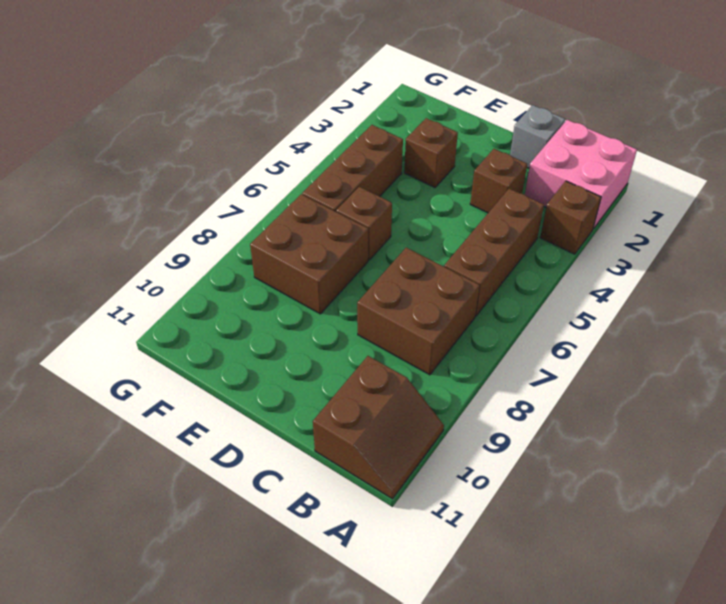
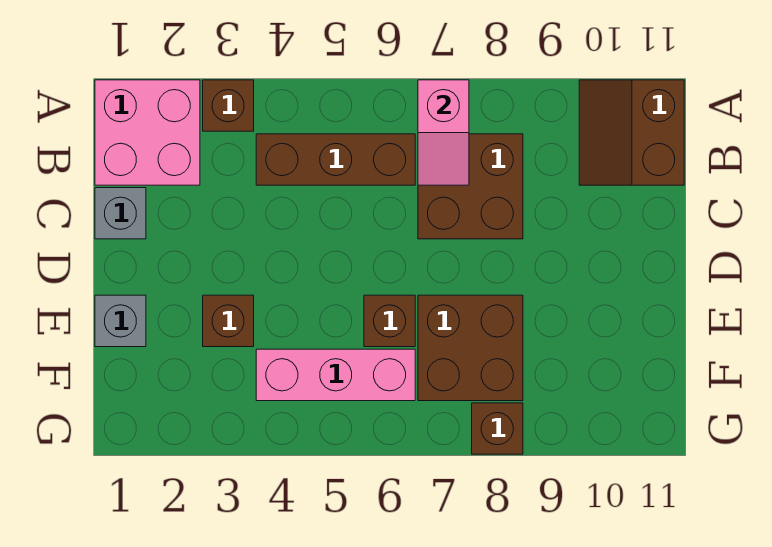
none -> pink 1x2 slope [418,80,469,185]
brown 2x2 slope [313,356,444,499] -> brown 2x2 slope turned to [579,80,684,185]
brown 1x1 brick [470,149,527,213] -> brown 1x1 brick moved to [472,403,523,454]
none -> grey 1x1 brick [95,295,146,347]
brown 1x3 brick [302,125,403,212] -> pink 1x3 brick [256,349,415,401]

